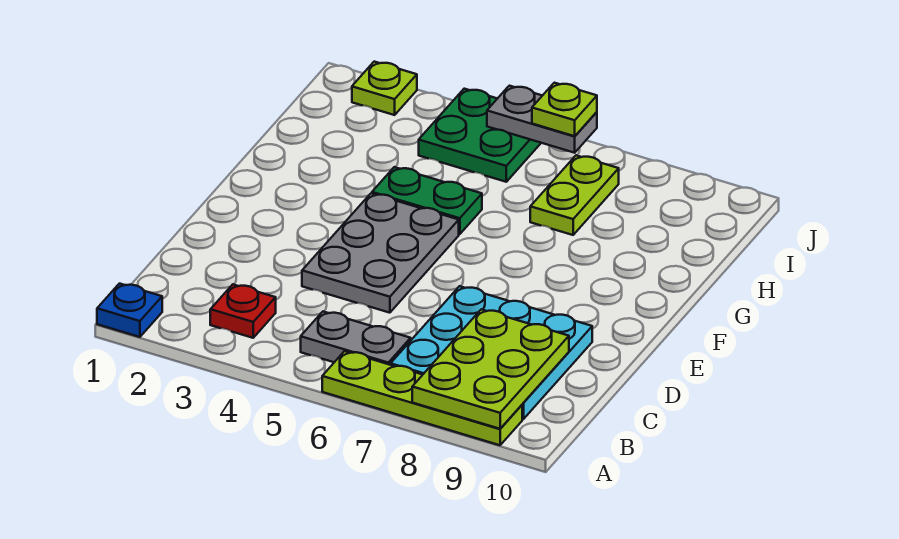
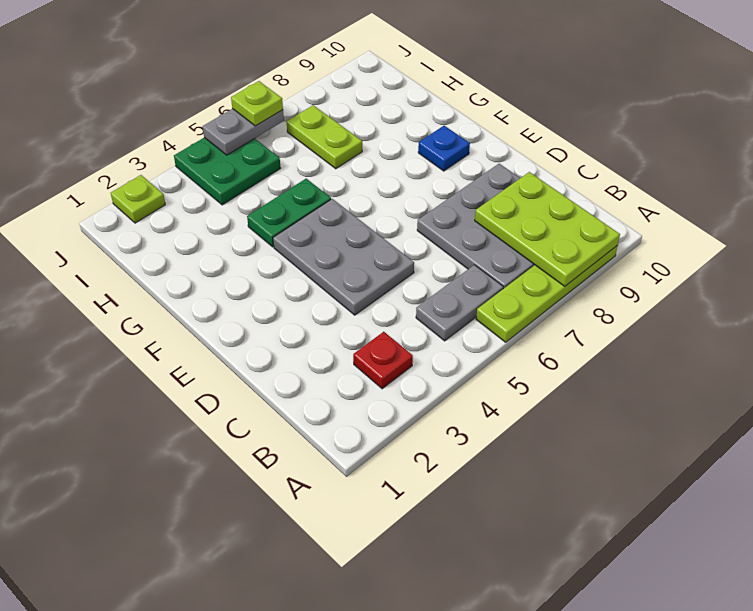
blue 1x1 plate [97,284,162,337] -> blue 1x1 plate moved to [418,126,470,171]
cyan 3x3 plate [391,286,592,419] -> grey 3x3 plate [417,164,534,289]

